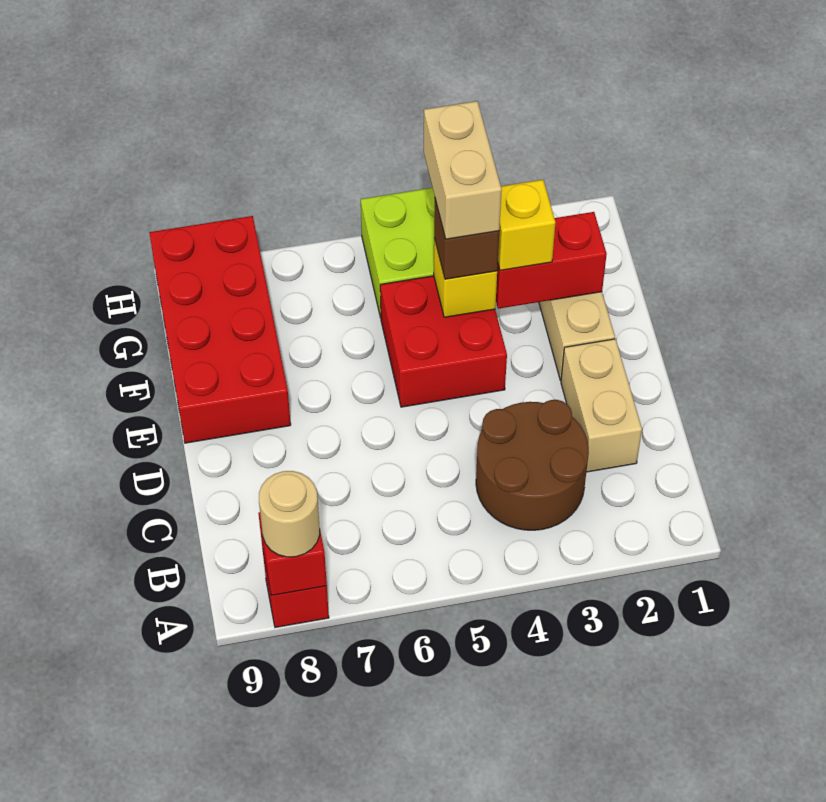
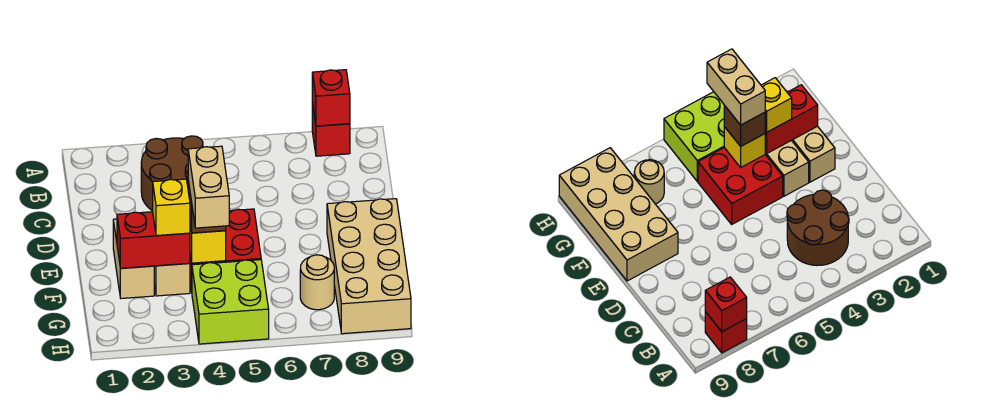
tan 1x1 round brick [259,471,320,557] -> tan 1x1 round brick moved to [300,255,334,310]
tan 1x2 brick [561,339,642,472] -> tan 1x2 brick moved to [154,263,190,296]
red 2x4 brick [149,216,291,443] -> tan 2x4 brick [327,199,411,334]

